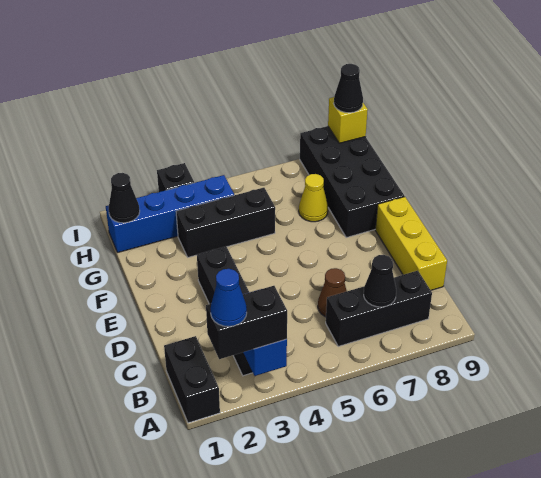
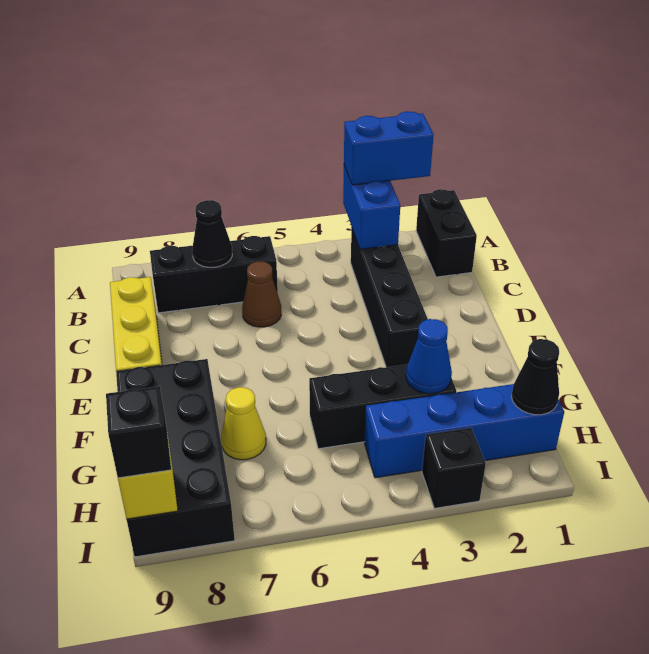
black 1x2 brick [206,286,287,359] -> blue 1x2 brick [344,111,434,185]
blue 1x1 cone [210,269,247,327] -> blue 1x1 cone moved to [406,319,452,394]
black 1x1 cone [334,64,363,113] -> black 1x1 brick [106,386,171,478]

